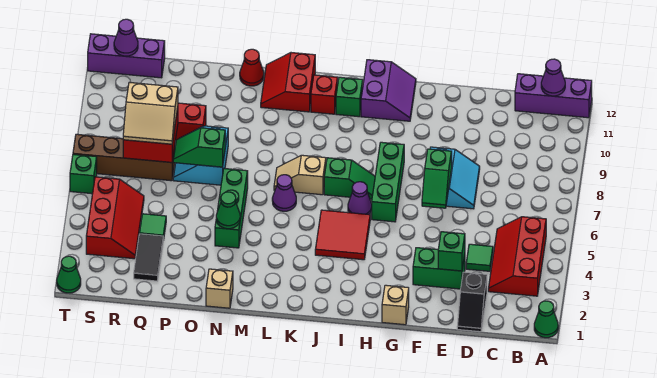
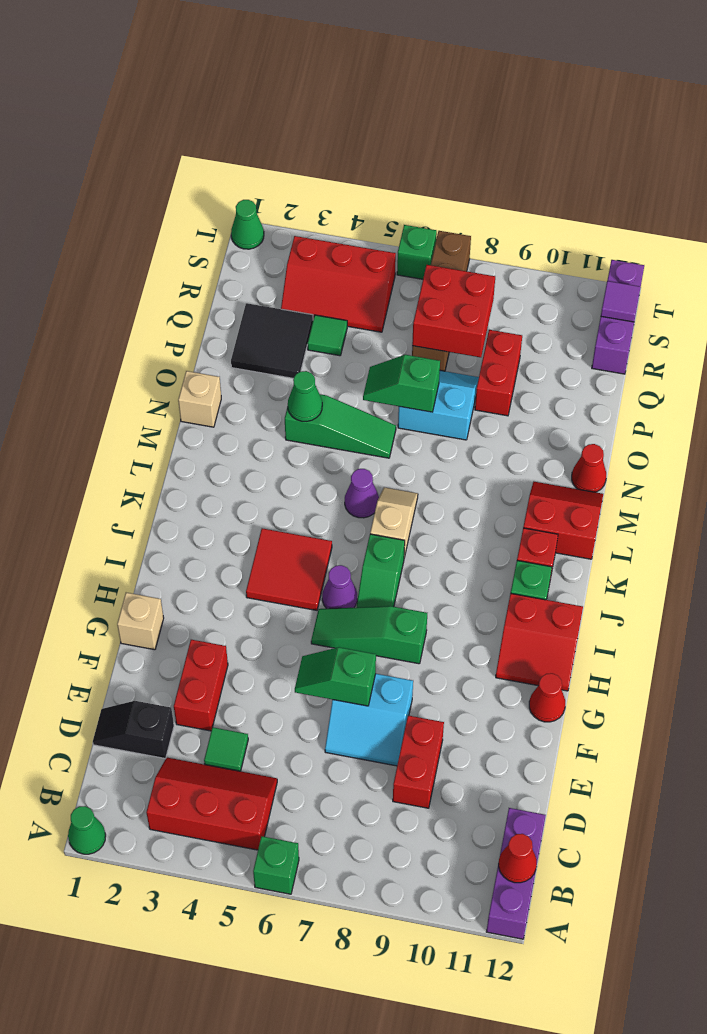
purple 1x1 cone [541,59,565,96] -> red 1x1 cone [499,834,537,883]
none -> red 1x2 brick [393,716,444,808]
green 1x2 brick [413,248,465,289] -> red 1x2 brick [174,640,228,731]
green 1x1 brick [438,232,465,271] -> green 1x1 brick moved to [253,836,299,894]
none -> red 1x1 cone [529,673,565,722]
green 1x3 brick [372,142,404,222] -> green 1x3 slope [311,606,427,664]
purple 2x2 slope [361,60,416,121] -> red 2x2 slope [496,593,583,691]
green 1x3 brick [215,169,248,248] -> green 1x3 slope [285,394,396,458]
green 1x2 slope [173,128,225,167] -> green 1x2 slope turned to [363,355,440,412]
black 1x2 tile [134,234,163,281] -> black 2x2 tile [231,303,313,378]
tan 2x2 slope [123,82,178,144] -> none
purple 1x1 cone [114,19,138,56] -> purple 1x1 tile [601,281,641,322]

